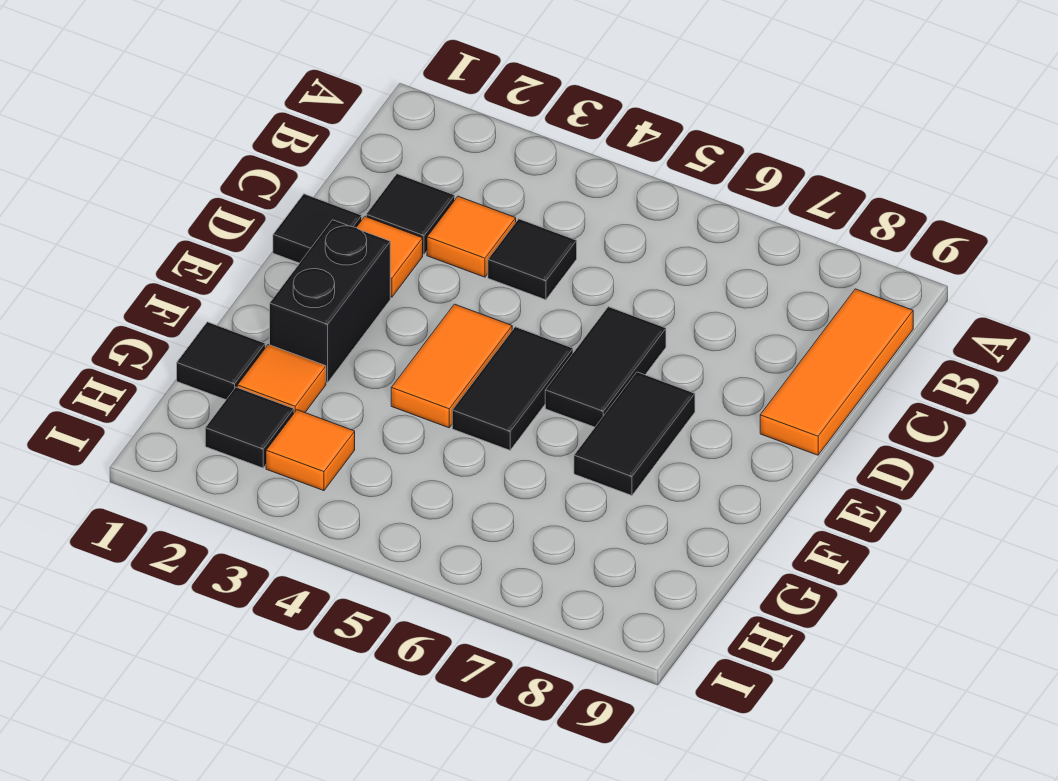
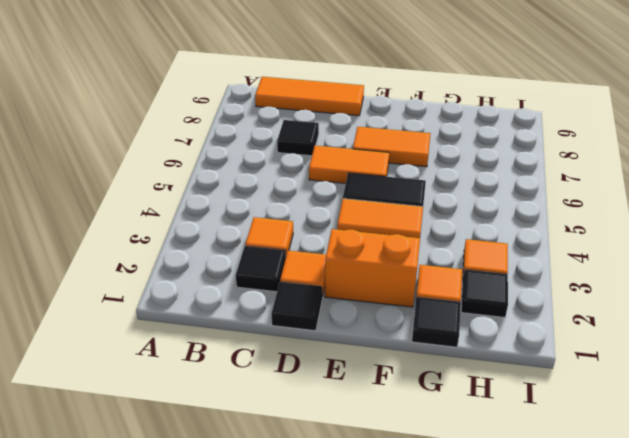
black 1x1 tile [488,219,577,300] -> black 1x1 tile moved to [277,120,319,156]
black 1x2 tile [545,307,666,427] -> orange 1x2 tile [309,145,389,183]
black 1x2 brick [270,220,390,383] -> orange 1x2 brick [325,229,420,307]
black 1x2 tile [574,372,695,495] -> orange 1x2 tile [353,127,431,167]

